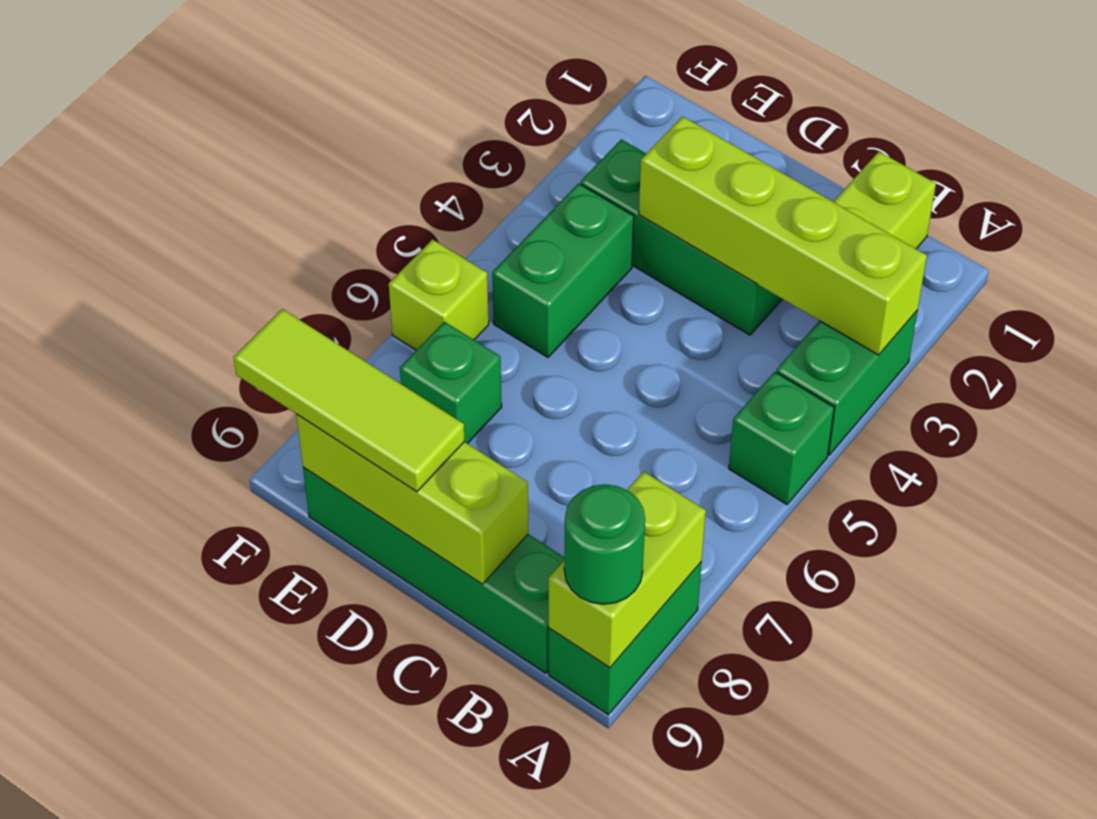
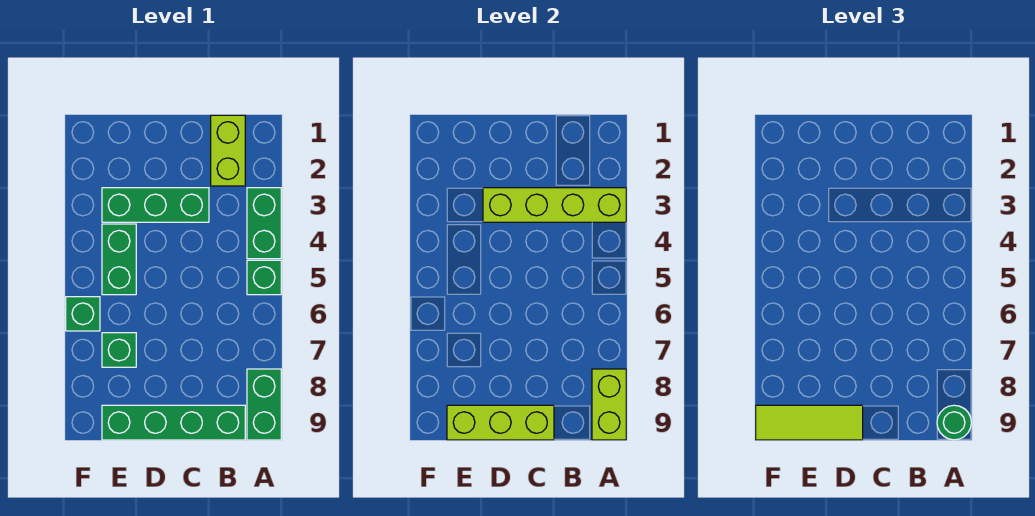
lime 1x1 brick [389,239,489,350] -> green 1x1 brick [66,297,100,331]

